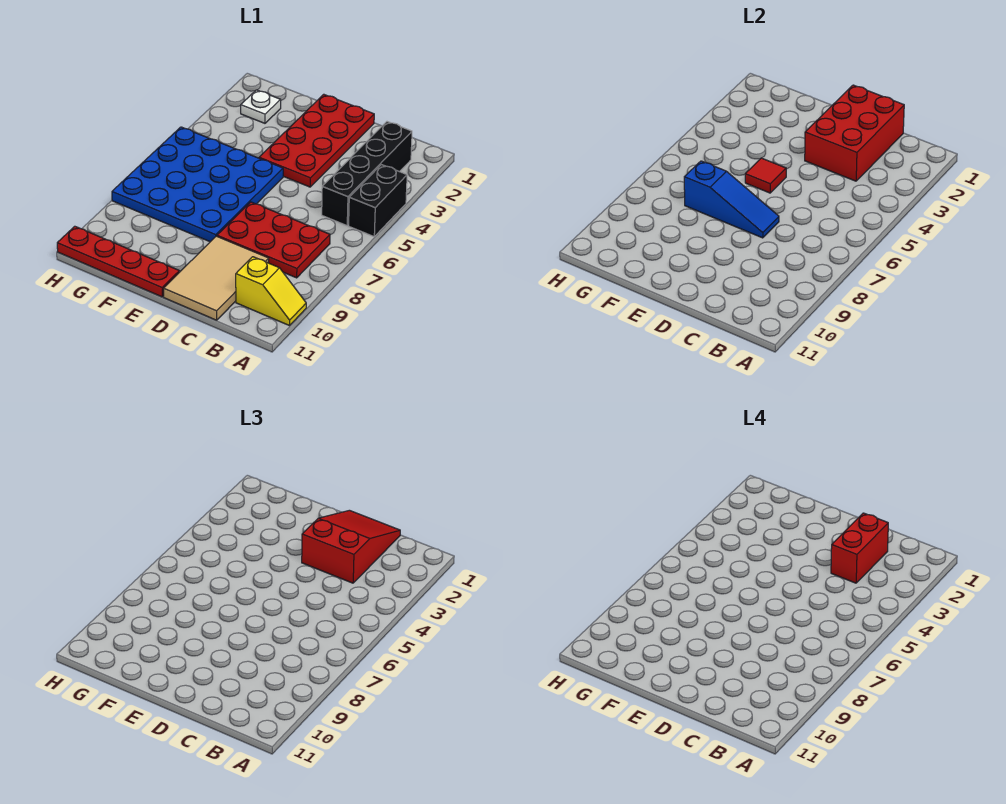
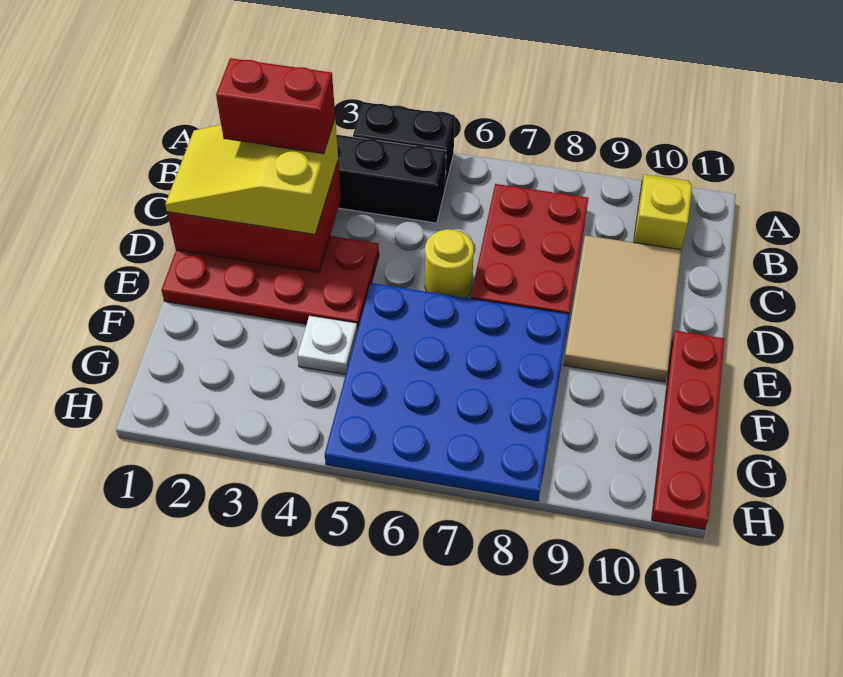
red 2x3 slope [302,510,400,583] -> yellow 2x3 slope [165,120,338,234]
tan 2x3 tile [164,236,269,320] -> tan 2x3 tile turned to [564,235,681,382]
none -> yellow 1x1 round brick [425,229,474,298]
blue 1x3 slope [684,161,779,238] -> none
red 1x1 tile [745,158,786,193] -> none
white 1x1 plate [241,90,281,123] -> white 1x1 plate moved to [297,316,358,374]

